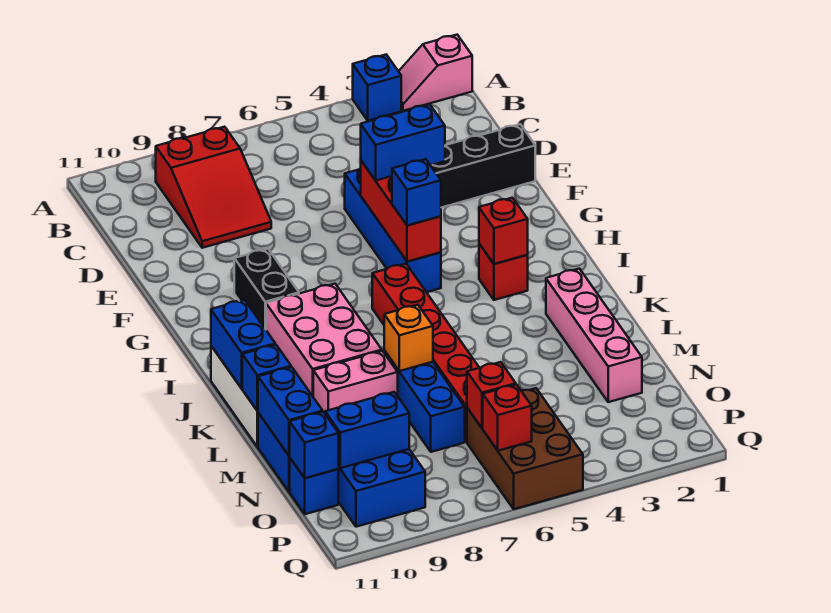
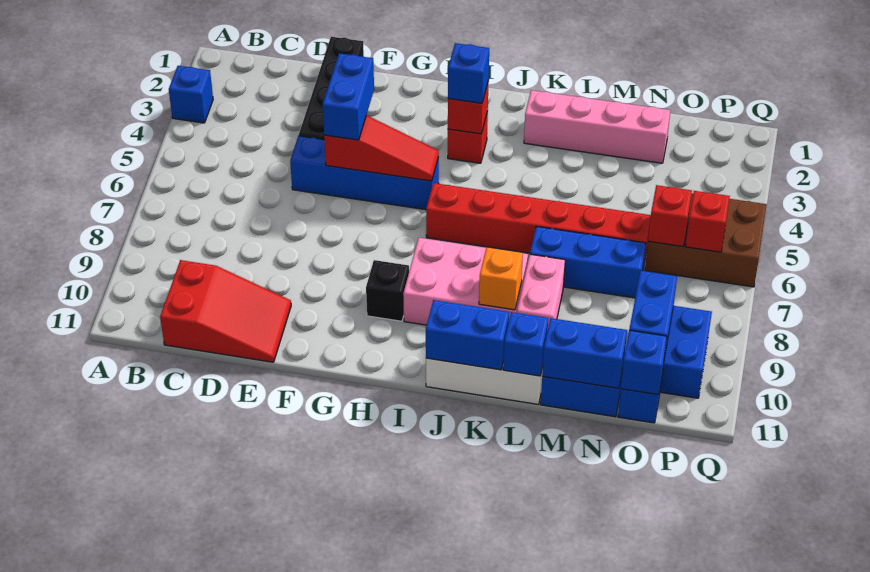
pink 1x2 slope [399,35,472,111] -> none
red 2x3 slope [155,127,271,248] -> red 2x3 slope moved to [160,260,291,362]
red 1x3 brick [361,161,441,262] -> red 1x3 slope [324,115,439,181]
black 1x2 brick [234,249,299,329] -> black 1x1 brick [366,260,409,321]
blue 1x1 brick [392,159,441,226] -> blue 1x1 brick moved to [448,43,489,103]
orange 1x1 brick [384,305,433,371] -> orange 1x1 brick moved to [479,247,523,310]

